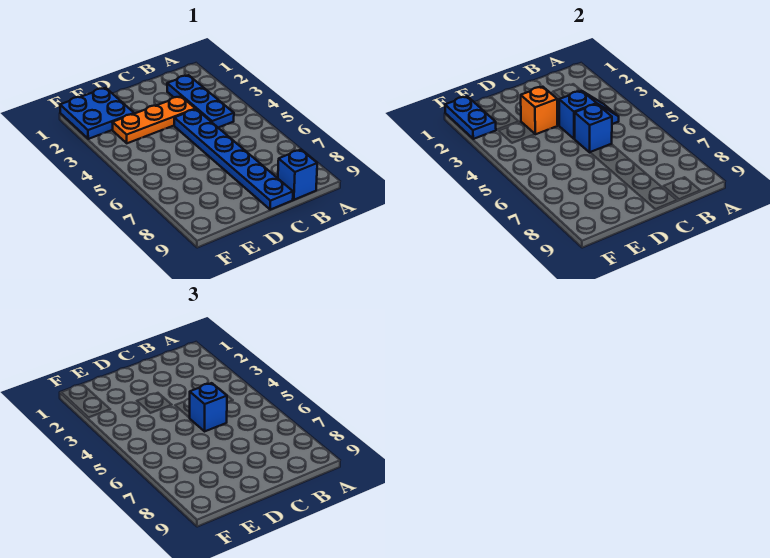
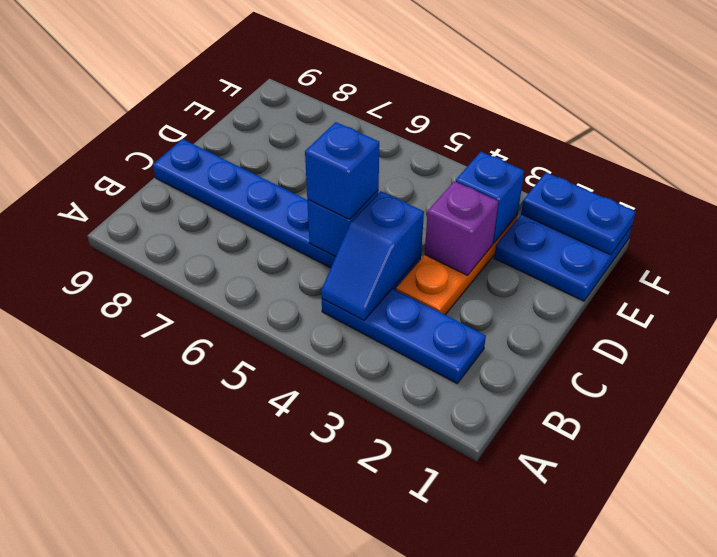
blue 1x1 brick [278,150,317,200] -> blue 1x1 brick moved to [455,152,524,243]
orange 1x1 brick [521,87,558,134] -> purple 1x1 brick [425,181,498,275]

